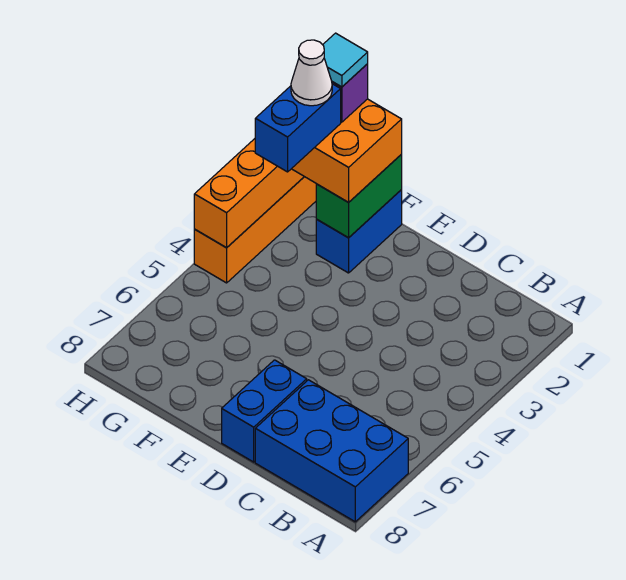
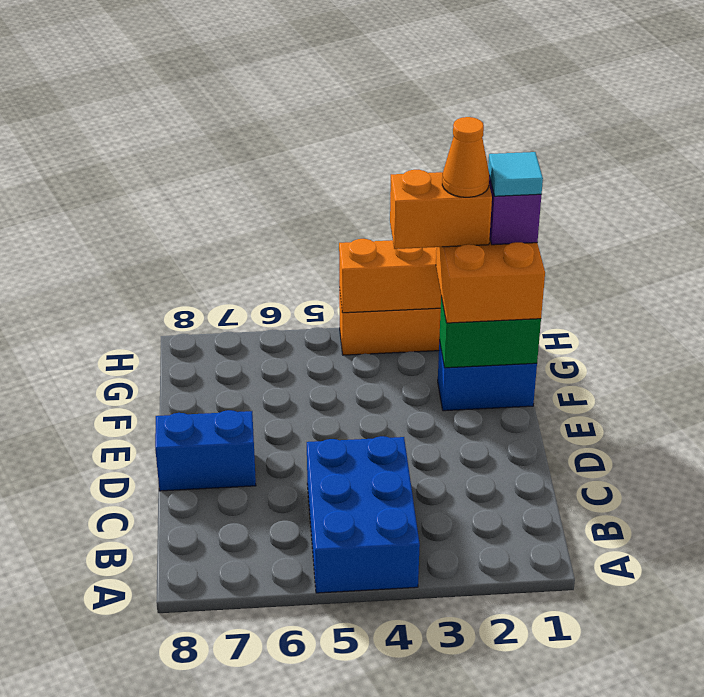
blue 2x3 brick [255,380,408,522] -> blue 2x3 brick moved to [307,436,420,593]
blue 1x2 brick [255,84,341,172] -> orange 1x2 brick [390,170,492,249]
white 1x1 cone [291,40,332,106] -> orange 1x1 cone [442,117,489,197]

